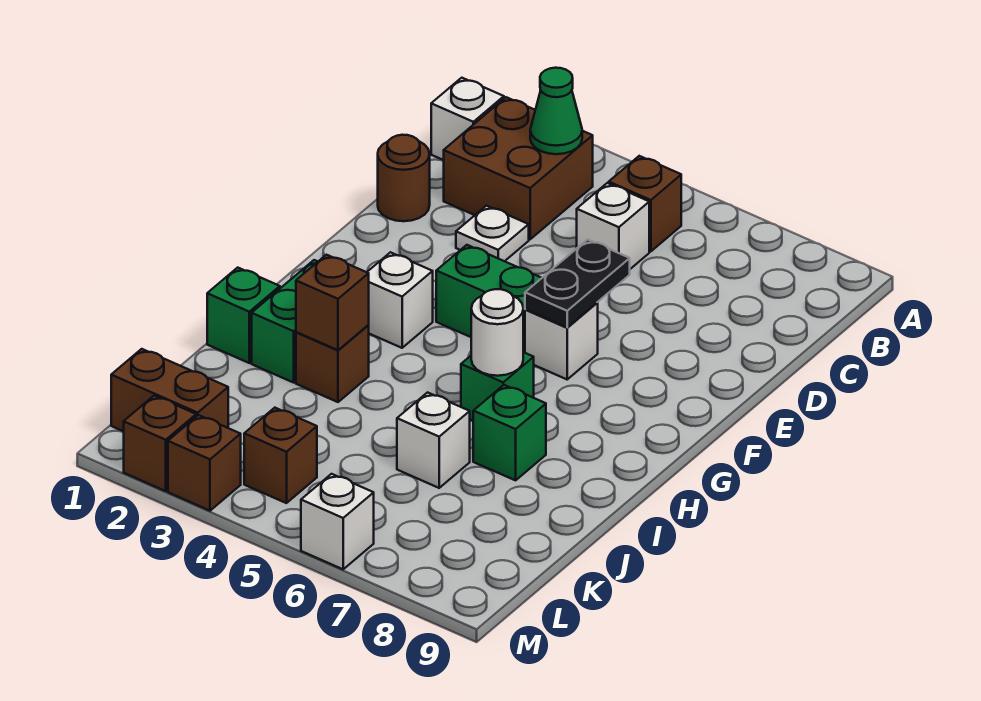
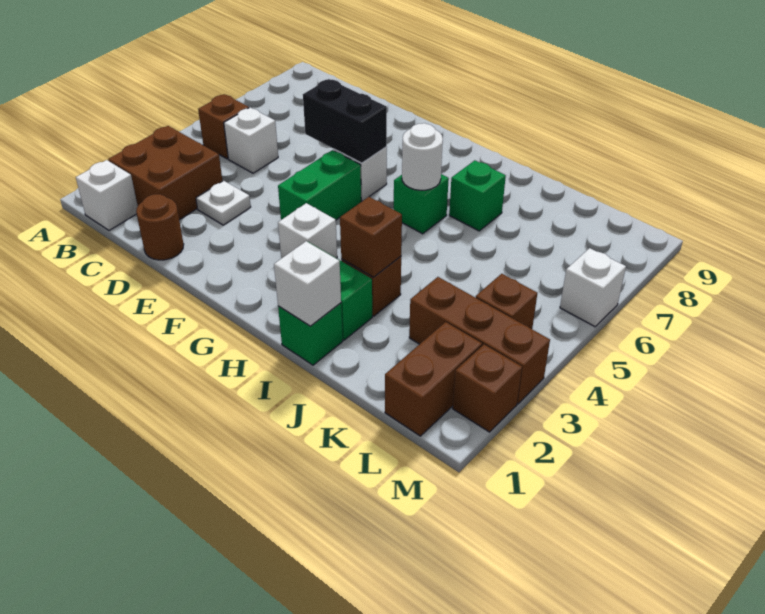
green 1x1 cone [530,68,582,154] -> none
black 1x2 plate [525,240,630,328] -> black 1x2 brick [303,79,387,163]
white 1x1 brick [397,392,470,488] -> white 1x1 brick moved to [274,241,341,326]
brown 1x1 brick [168,415,241,511] -> brown 1x3 brick [409,277,550,404]

